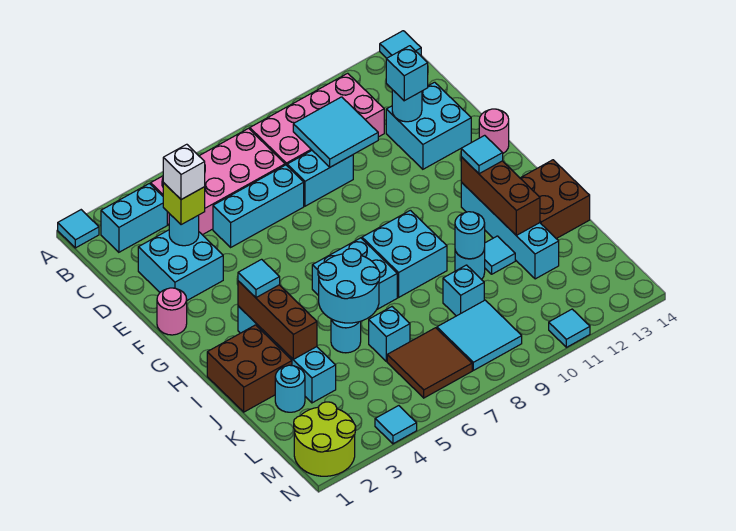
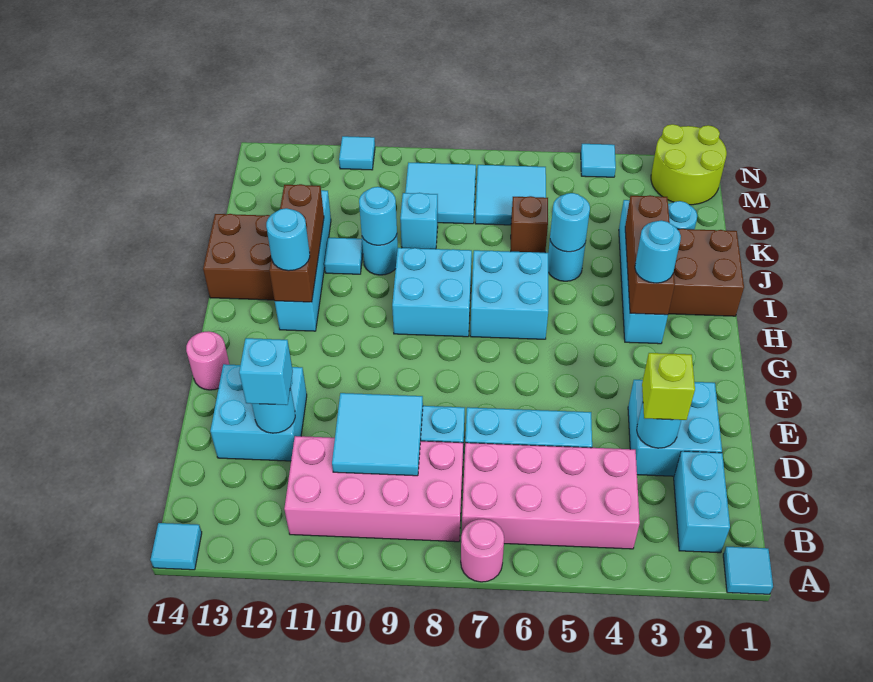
cyan 1x2 brick [101,184,167,252] -> cyan 1x2 brick turned to [674,451,730,553]
white 1x1 brick [163,144,205,200] -> none
pink 1x1 round brick [157,288,187,335] -> pink 1x1 round brick moved to [461,519,504,582]
cyan 1x1 tile [238,259,280,298] -> cyan 1x1 round brick [635,220,681,283]
cyan 1x1 tile [461,135,503,174] -> cyan 1x1 round brick [266,208,310,271]
cyan 2x2 round brick [318,249,380,323] -> cyan 1x1 round brick [550,193,590,252]
cyan 1x1 brick [369,307,410,361] -> brown 1x1 brick [511,196,548,253]
brown 2x2 tile [387,328,472,398] -> cyan 2x2 tile [475,165,546,225]

